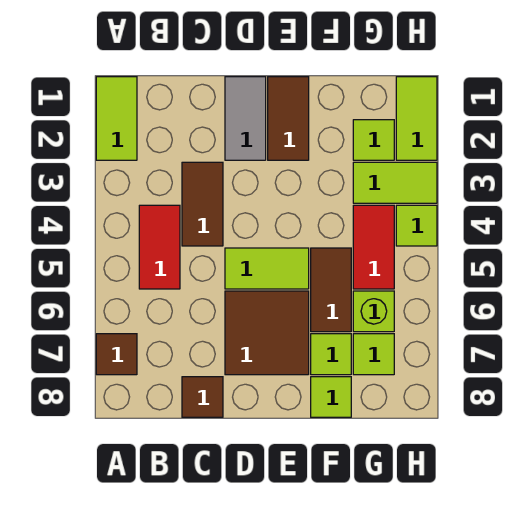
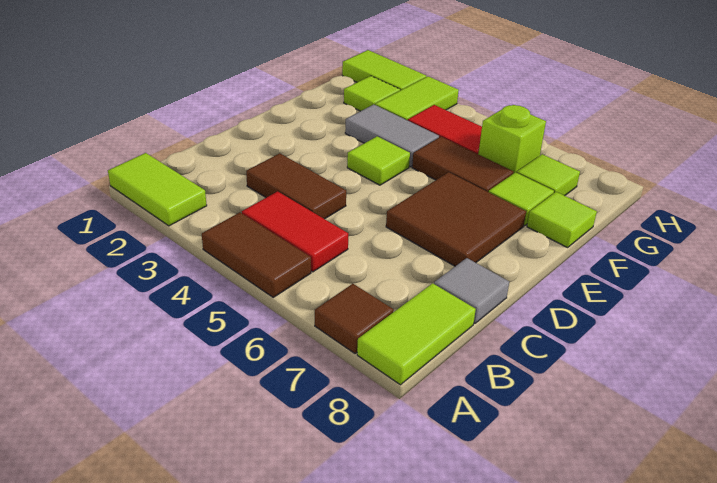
brown 1x1 tile [182,377,223,417] -> grey 1x1 tile [434,258,509,324]
grey 1x2 tile [225,77,266,160] -> grey 1x2 tile moved to [345,105,439,167]
lime 1x2 tile [225,248,309,289] -> lime 1x2 tile moved to [357,283,476,385]
brown 1x2 tile [268,77,309,160] -> brown 1x2 tile moved to [202,212,311,297]
lime 1x1 tile [396,205,437,246] -> lime 1x1 tile moved to [347,136,410,185]

